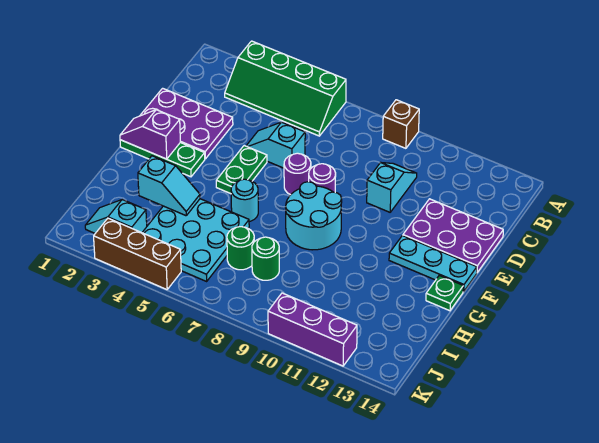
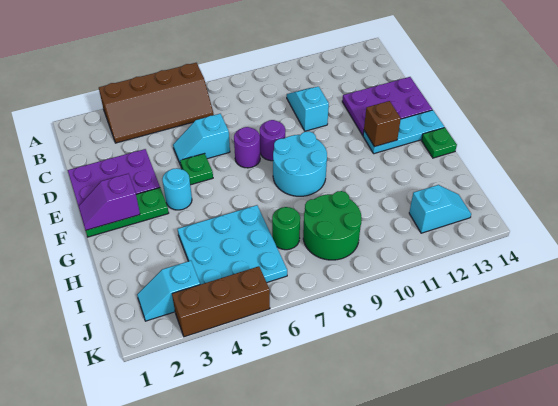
green 2x4 slope [225,41,346,136] -> brown 2x4 slope [99,63,214,143]
brown 1x1 brick [383,100,419,148] -> brown 1x1 brick moved to [364,101,401,147]
green 1x2 plate [216,146,267,194] -> green 1x1 plate [180,154,213,185]
cyan 1x1 round brick [231,179,258,222] -> cyan 1x1 round brick moved to [162,168,192,210]
cyan 1x2 slope [138,156,200,216] -> cyan 1x2 slope moved to [409,185,471,233]
green 1x1 round brick [252,237,279,280] -> green 2x2 round brick [303,191,362,260]
purple 1x3 brick [268,293,357,366] -> none

